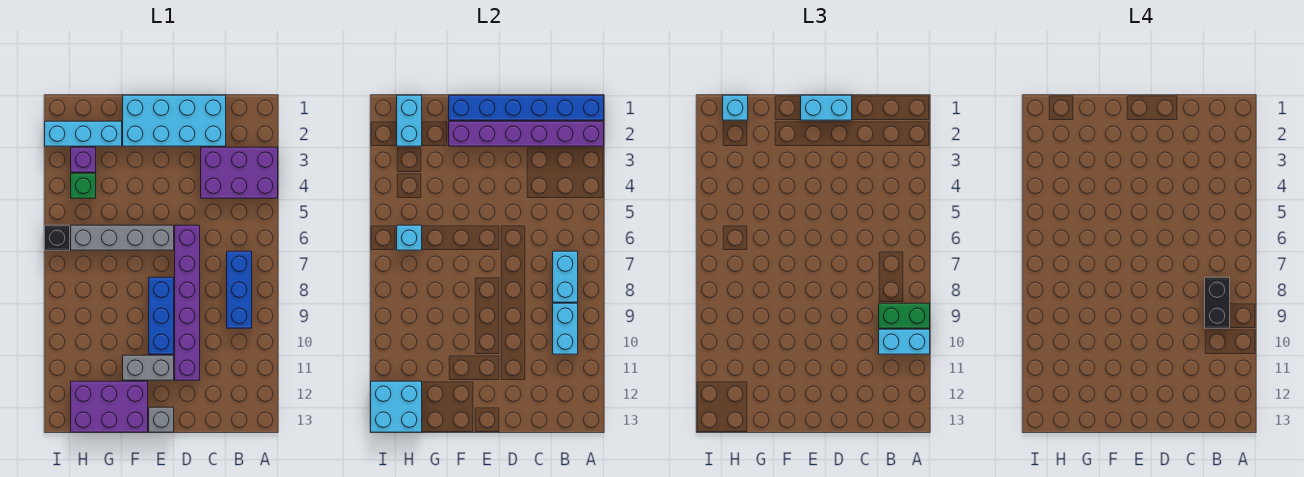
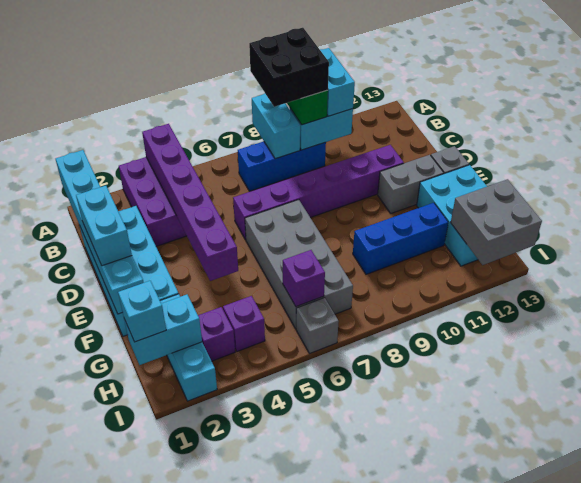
blue 1x6 brick [449,95,604,120] -> cyan 1x6 brick [56,150,144,314]
purple 1x6 brick [449,121,604,146] -> purple 1x6 brick moved to [142,124,238,281]
cyan 1x2 brick [553,251,578,302] -> cyan 1x2 brick turned to [252,94,300,159]
black 1x2 brick [1205,277,1230,328] -> black 2x2 brick [249,28,329,107]
grey 1x4 brick [71,225,174,250] -> grey 2x4 brick [245,200,353,329]
blue 1x3 brick [149,277,174,354] -> blue 1x3 brick moved to [353,203,448,274]
grey 1x2 brick [123,355,174,380] -> grey 1x2 brick turned to [378,155,444,213]
purple 2x3 brick [71,381,148,432] -> cyan 2x3 brick [417,165,487,266]
green 1x1 brick [71,173,96,198] -> purple 1x1 brick [223,296,265,351]
cyan 1x1 brick [397,225,422,250] -> purple 1x1 brick [283,250,325,307]
cyan 2x2 brick [371,381,422,432] -> grey 2x2 brick [451,179,542,265]
black 1x1 brick [45,225,70,250] -> grey 1x1 brick [296,298,339,354]

